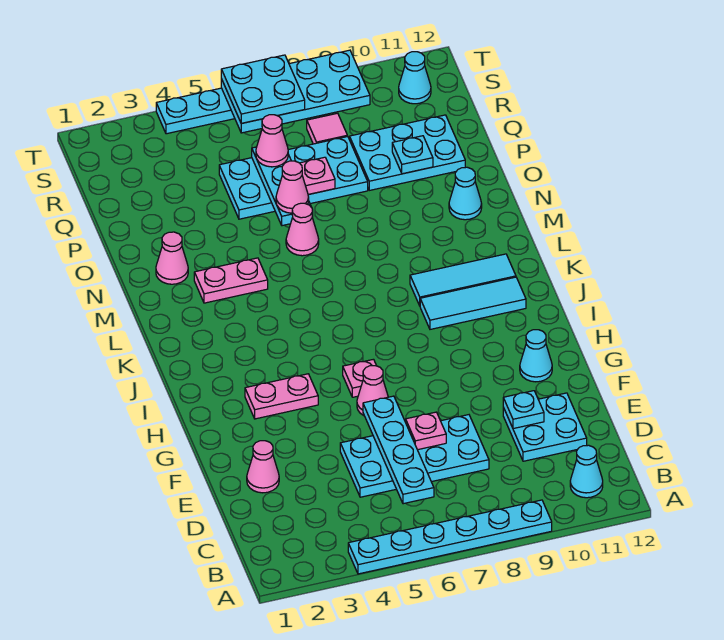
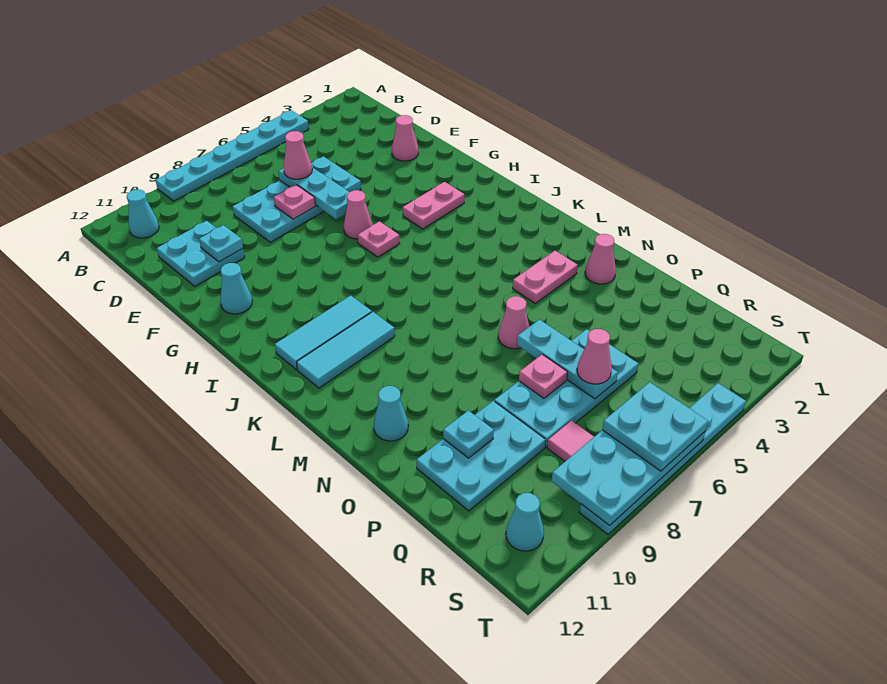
cyan 1x4 plate [363,396,434,504] -> cyan 1x3 plate [278,167,349,219]
pink 1x1 cone [276,161,309,213] -> pink 1x1 cone moved to [284,131,312,179]

